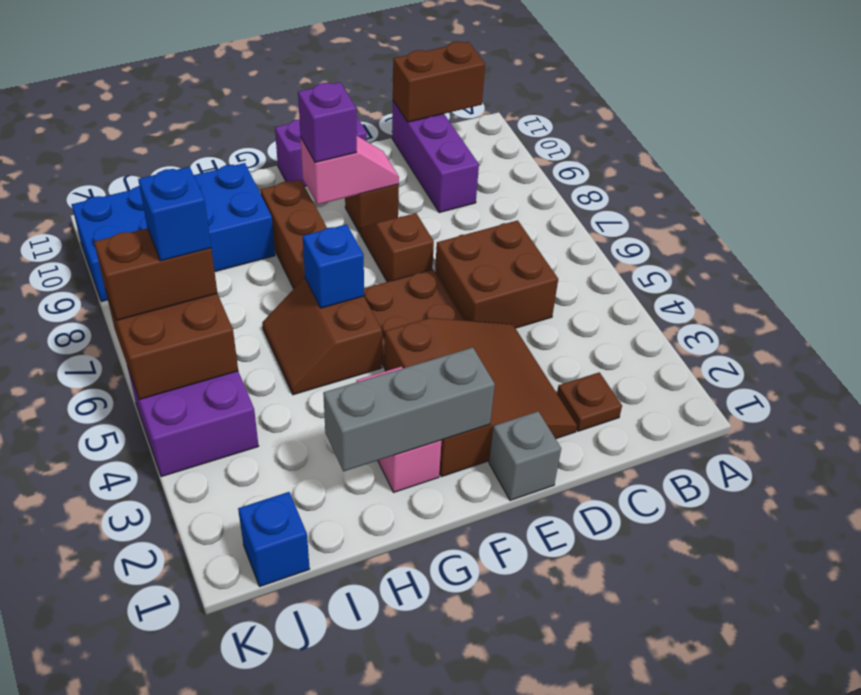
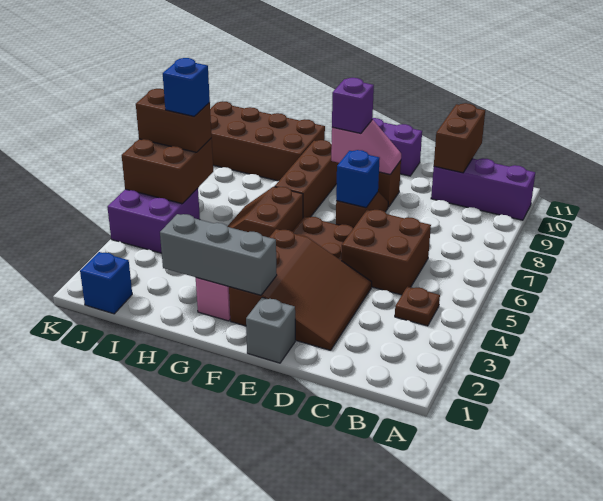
brown 1x2 brick [393,42,485,122] -> brown 1x2 brick turned to [434,103,485,173]
brown 1x1 plate [557,372,622,431] -> brown 1x1 plate moved to [395,286,440,326]
purple 1x3 brick [392,101,479,213] -> purple 1x3 brick turned to [431,158,535,220]
blue 1x1 brick [303,224,364,308] -> blue 1x1 brick moved to [336,150,380,208]
blue 2x4 brick [72,163,275,302] -> brown 2x4 brick [210,101,325,181]

